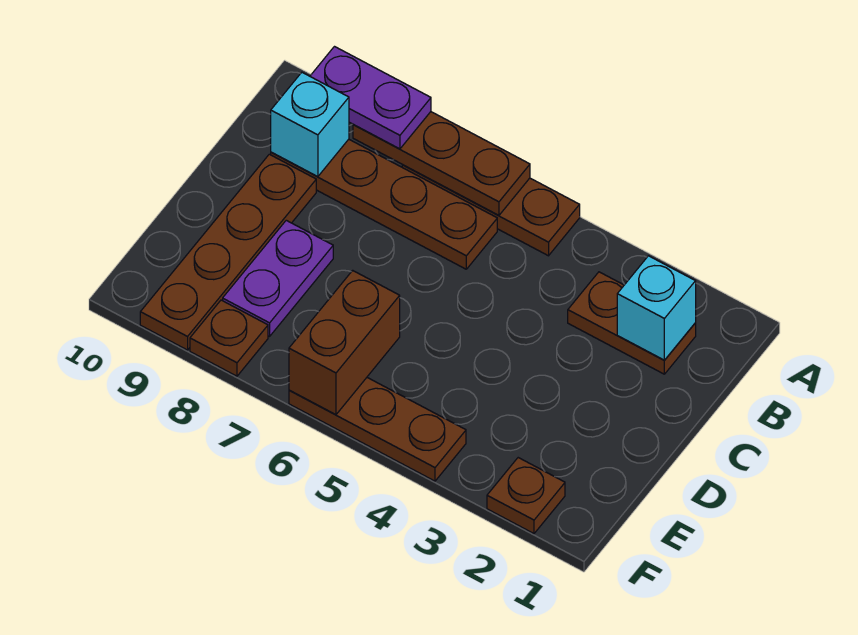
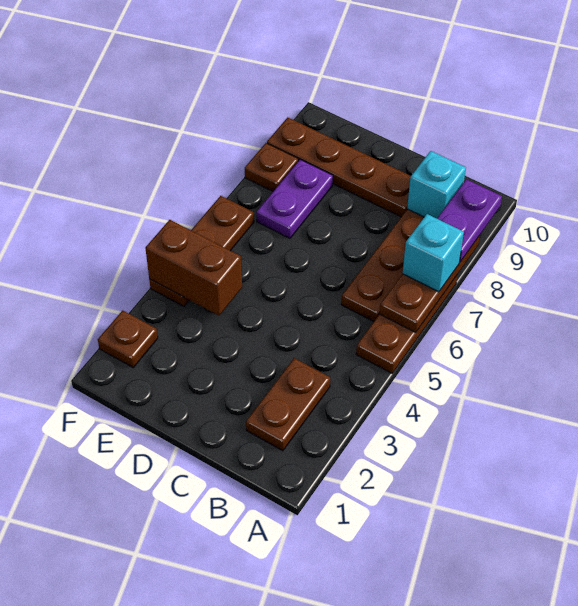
cyan 1x1 brick [617,256,696,360] -> cyan 1x1 brick moved to [403,214,464,292]
purple 1x2 plate [223,220,333,336] -> purple 1x2 plate turned to [256,160,333,238]
brown 1x2 brick [289,270,400,415] -> brown 1x2 brick moved to [145,220,242,315]

